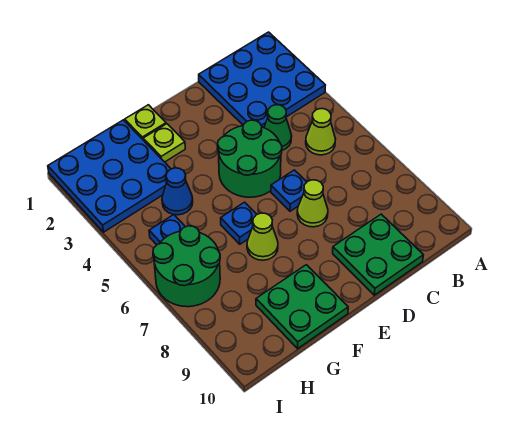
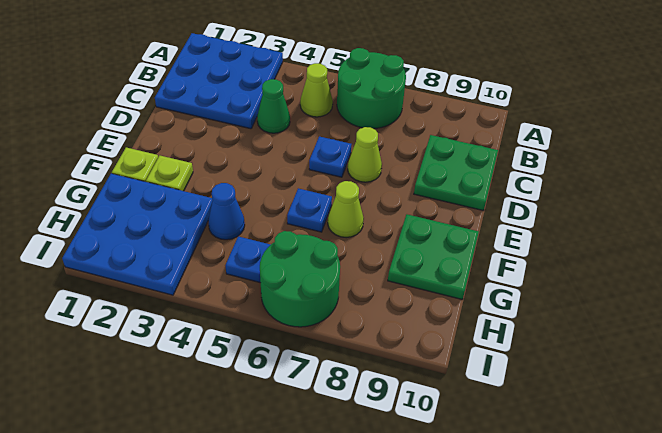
green 2x2 round brick [218,120,282,197] -> green 2x2 round brick moved to [337,48,406,129]

